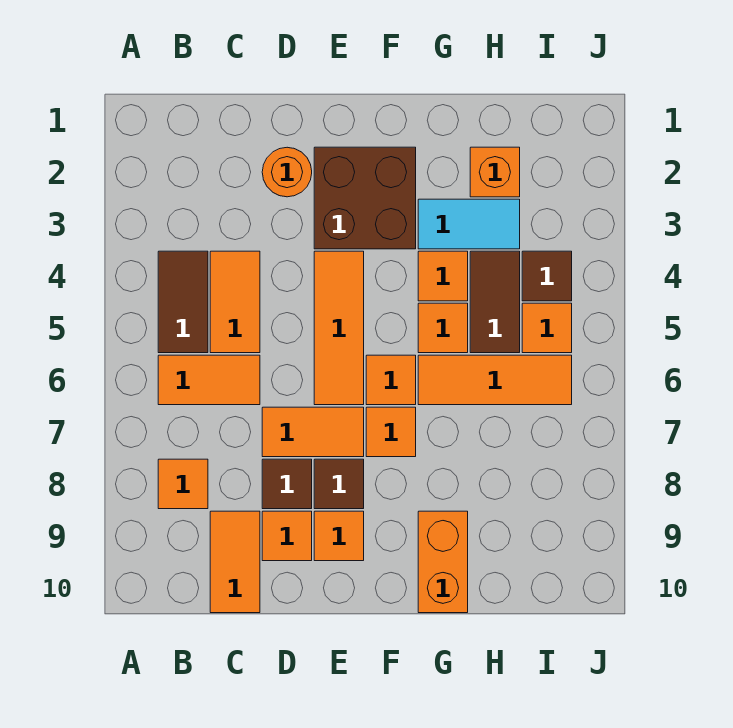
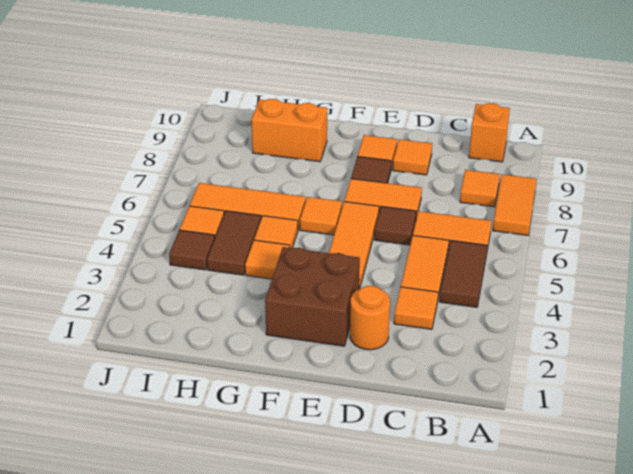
orange 1x2 tile [210,511,260,613] -> orange 1x2 tile moved to [493,174,537,235]
brown 1x1 tile [262,459,312,509] -> brown 1x1 tile moved to [375,206,416,245]
orange 1x1 tile [366,407,416,457] -> orange 1x1 tile moved to [394,287,438,329]
cyan 1x2 tile [418,199,520,249] -> none
orange 1x2 brick [418,511,468,613] -> orange 1x2 brick turned to [251,99,327,162]
orange 1x1 brick [470,147,520,197] -> orange 1x1 brick moved to [469,103,510,162]

